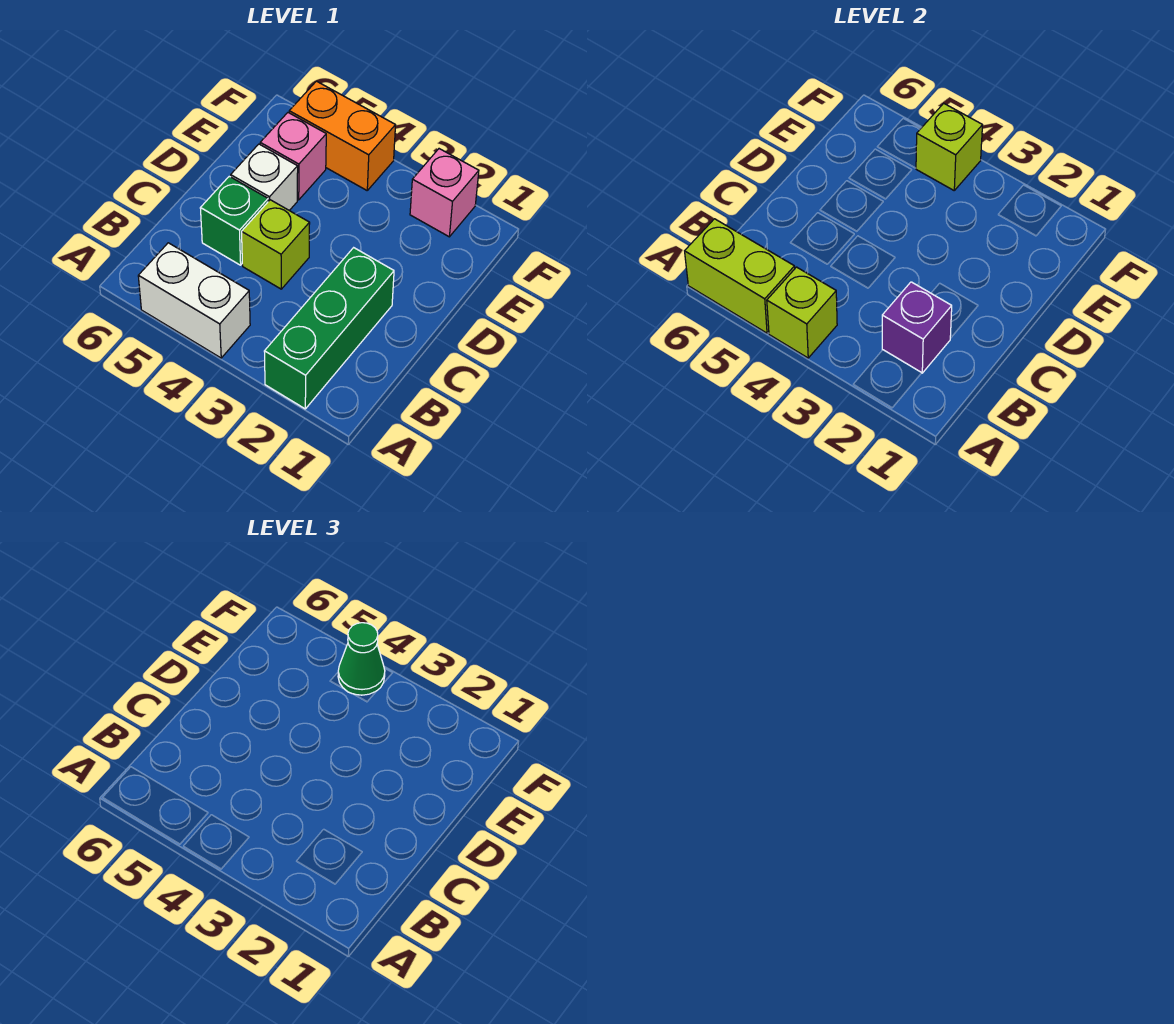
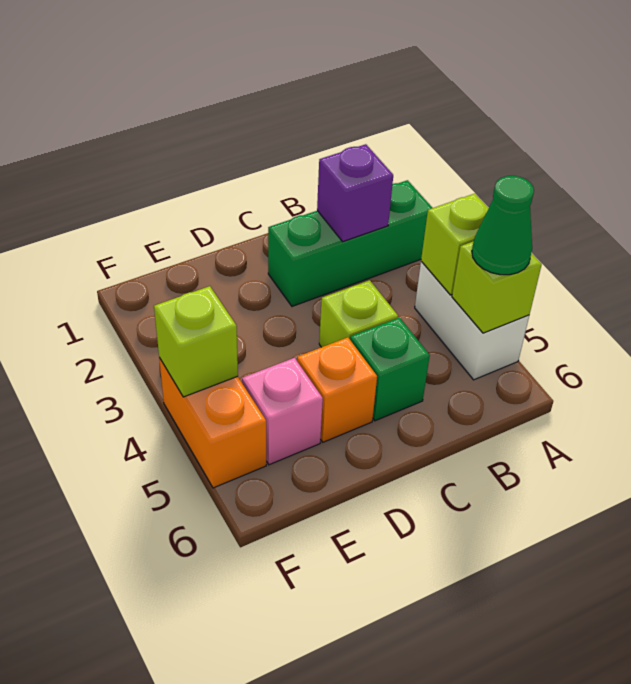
lime 1x2 brick [685,219,795,333] -> lime 1x1 brick [452,242,542,333]
white 1x1 brick [231,144,298,211] -> orange 1x1 brick [297,337,377,442]
pink 1x1 brick [410,149,479,237] -> none
green 1x1 cone [338,623,385,695] -> green 1x1 cone moved to [472,176,534,275]

